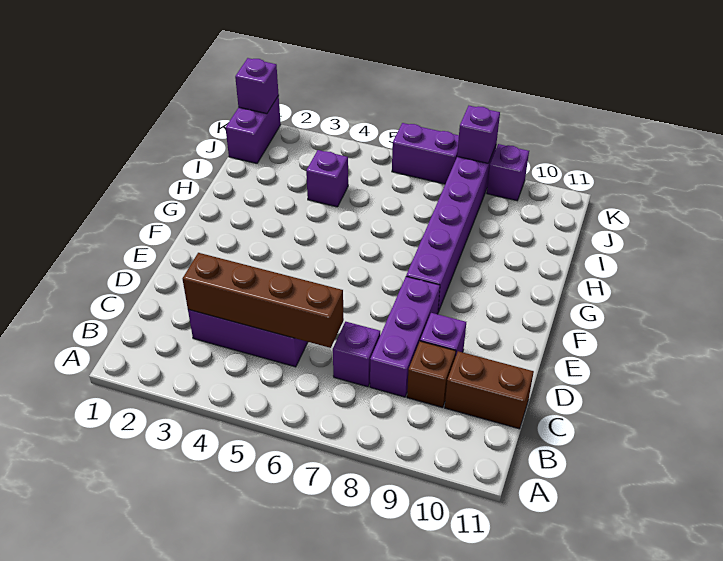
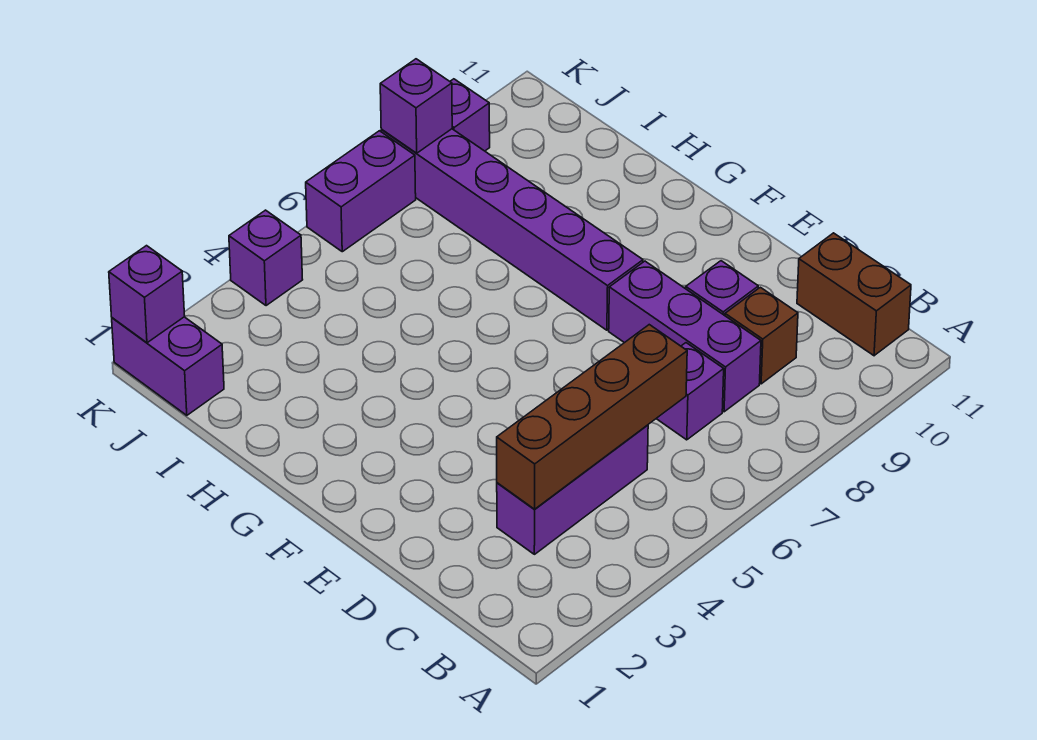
brown 1x2 brick [445,351,534,429] -> brown 1x2 brick turned to [797,233,911,356]
purple 1x1 brick [306,150,348,207] -> purple 1x1 brick moved to [229,210,303,306]

